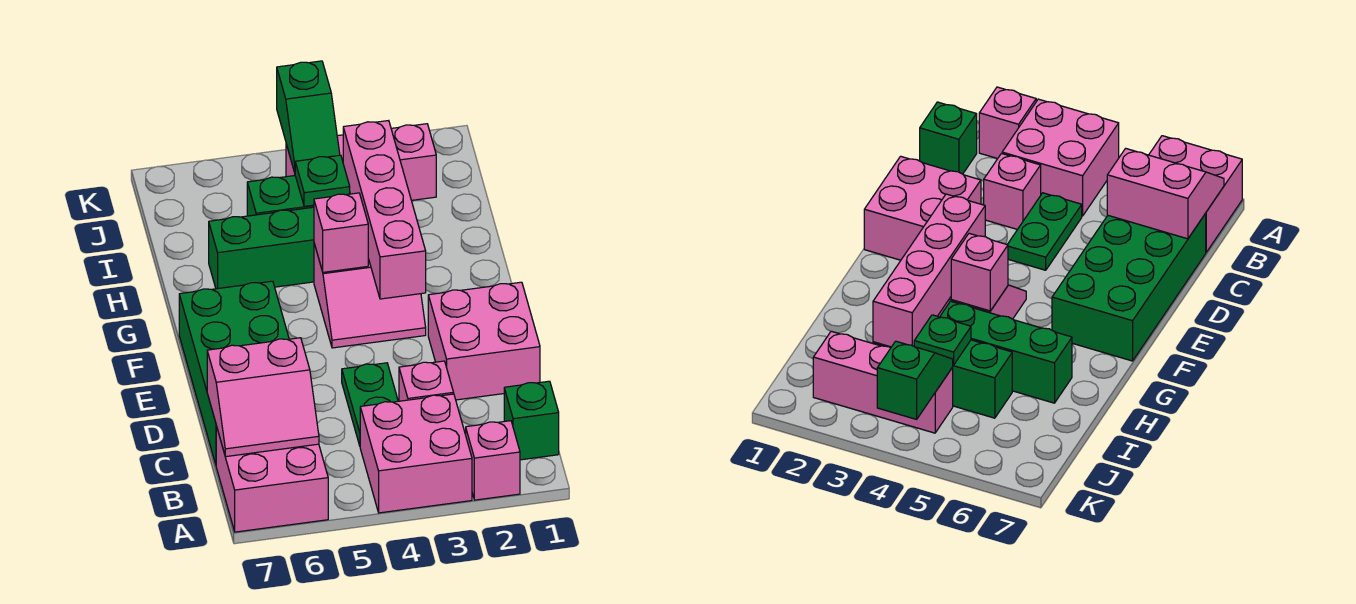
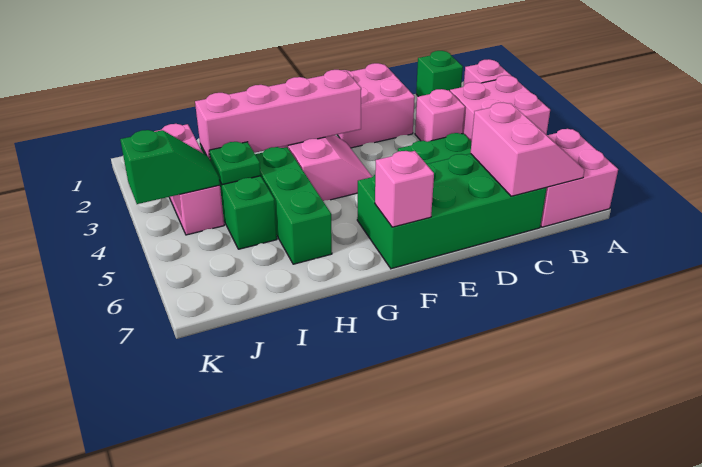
pink 1x1 brick [314,193,368,272] -> pink 1x1 brick moved to [375,151,434,227]

